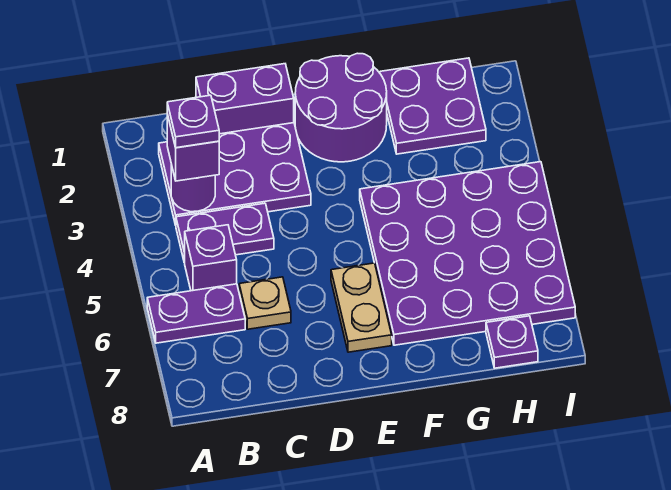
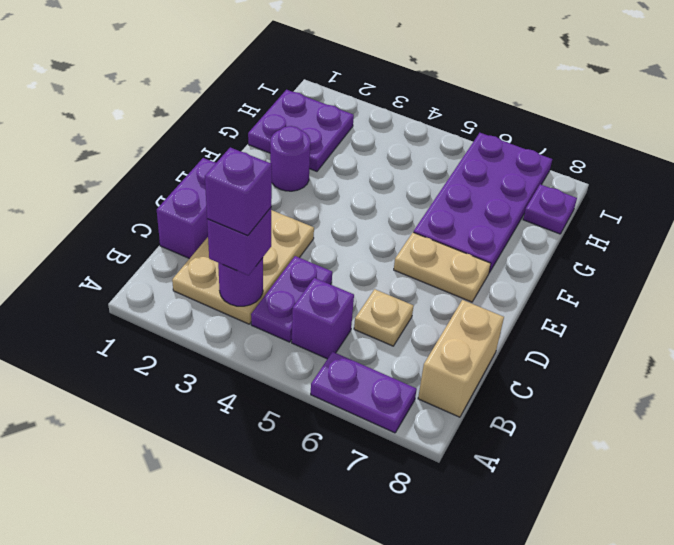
purple 1x2 plate [147,284,245,343] -> purple 1x2 plate turned to [311,352,417,433]
purple 2x3 plate [159,123,311,225] -> tan 2x3 plate [172,210,314,324]
purple 1x1 plate [167,95,219,148] -> purple 1x1 brick [205,147,272,236]
none -> tan 1x2 brick [418,300,504,417]
purple 2x2 round brick [295,53,387,162] -> purple 1x1 round brick [270,126,310,191]
purple 4x4 plate [360,162,575,345] -> purple 2x4 plate [414,133,552,273]

